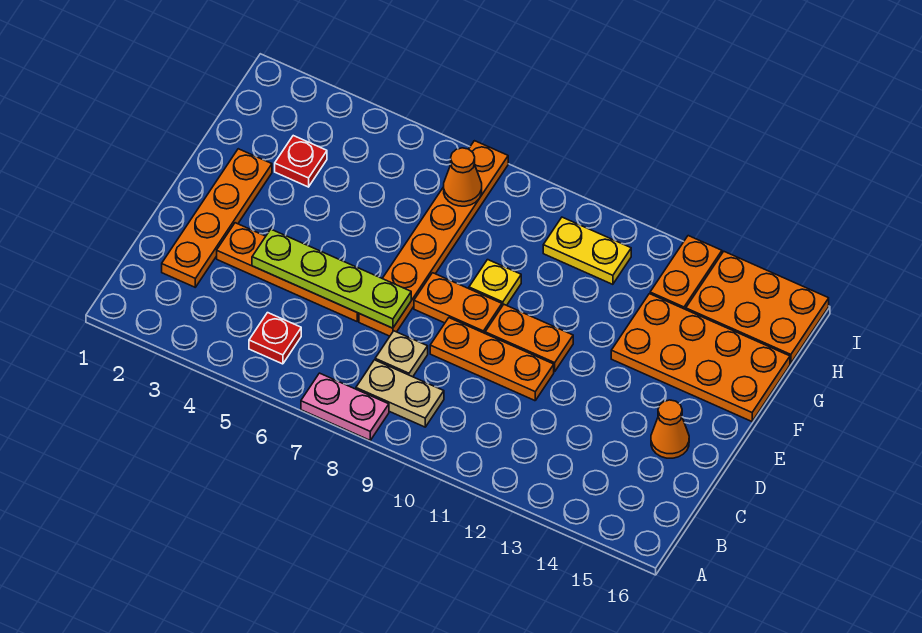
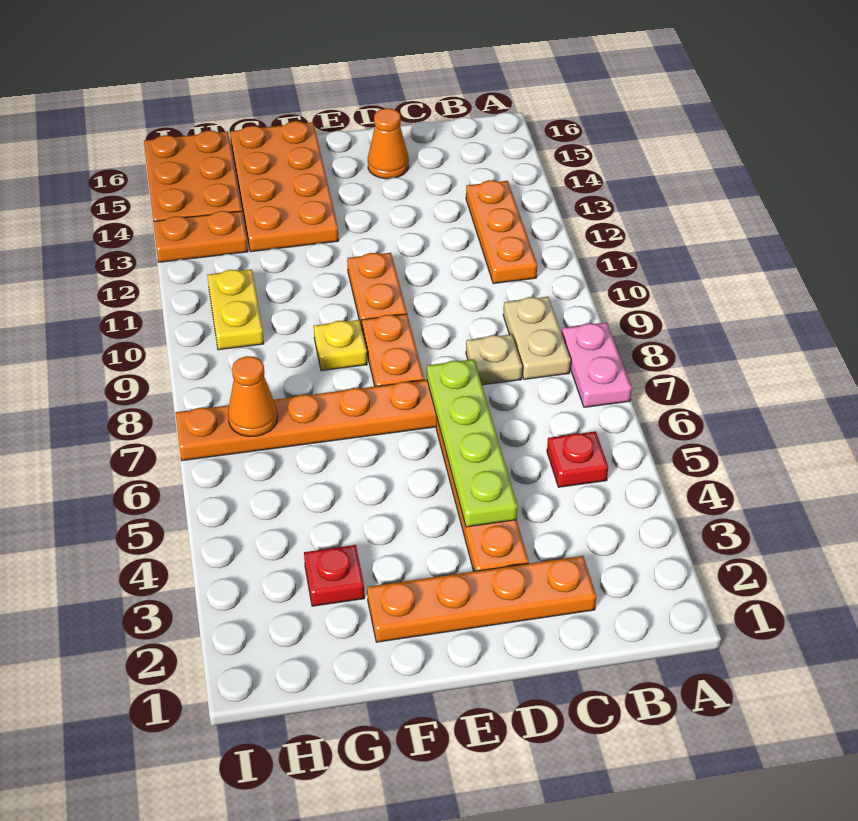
orange 1x3 plate [430,318,554,401] -> orange 1x3 plate moved to [466,180,537,284]

